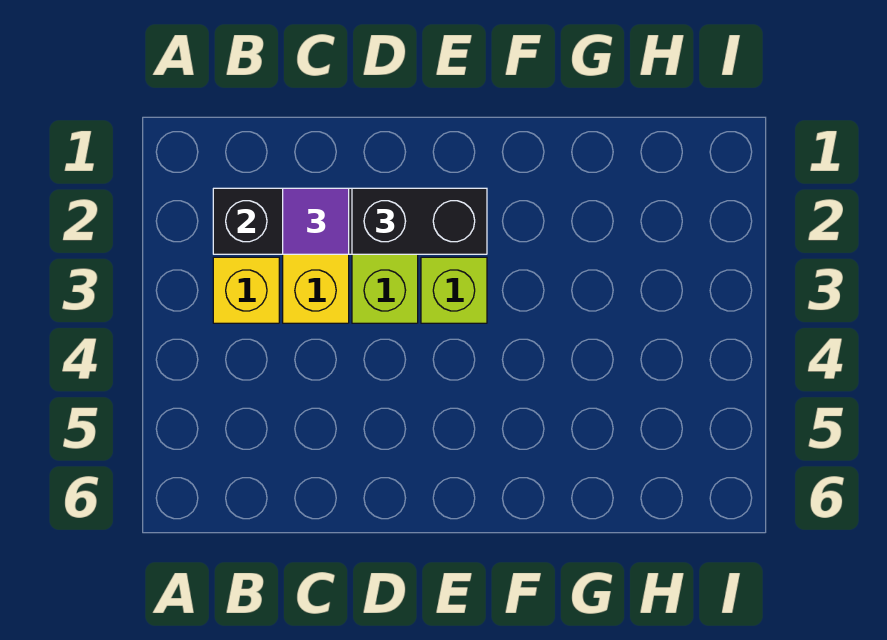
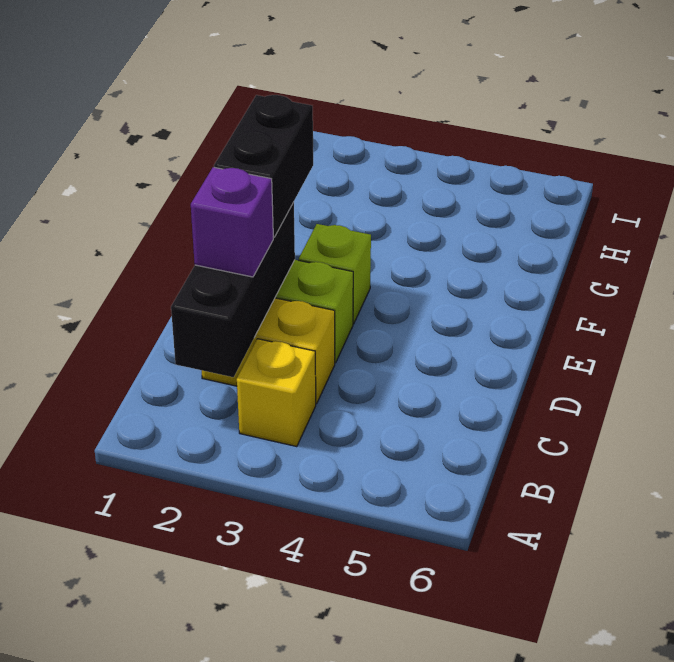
purple 1x1 tile [283,188,349,254] -> purple 1x1 brick [191,167,273,277]

